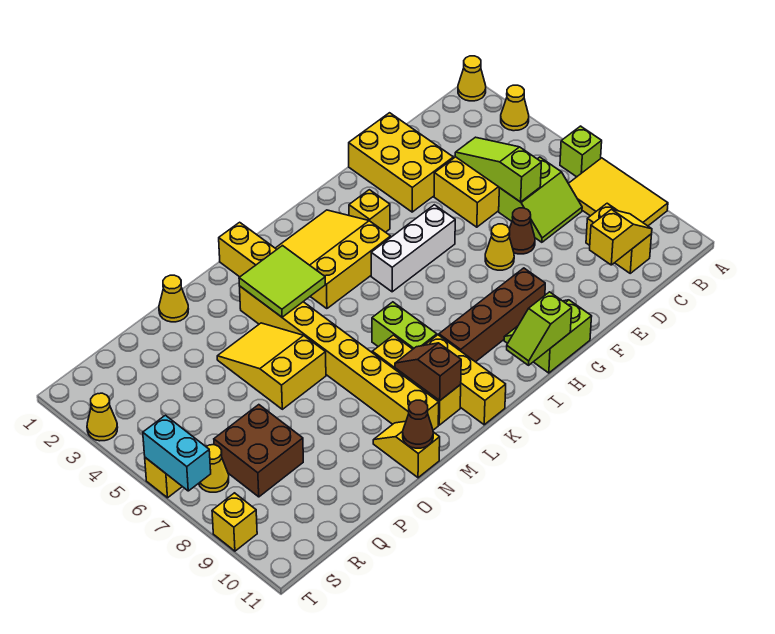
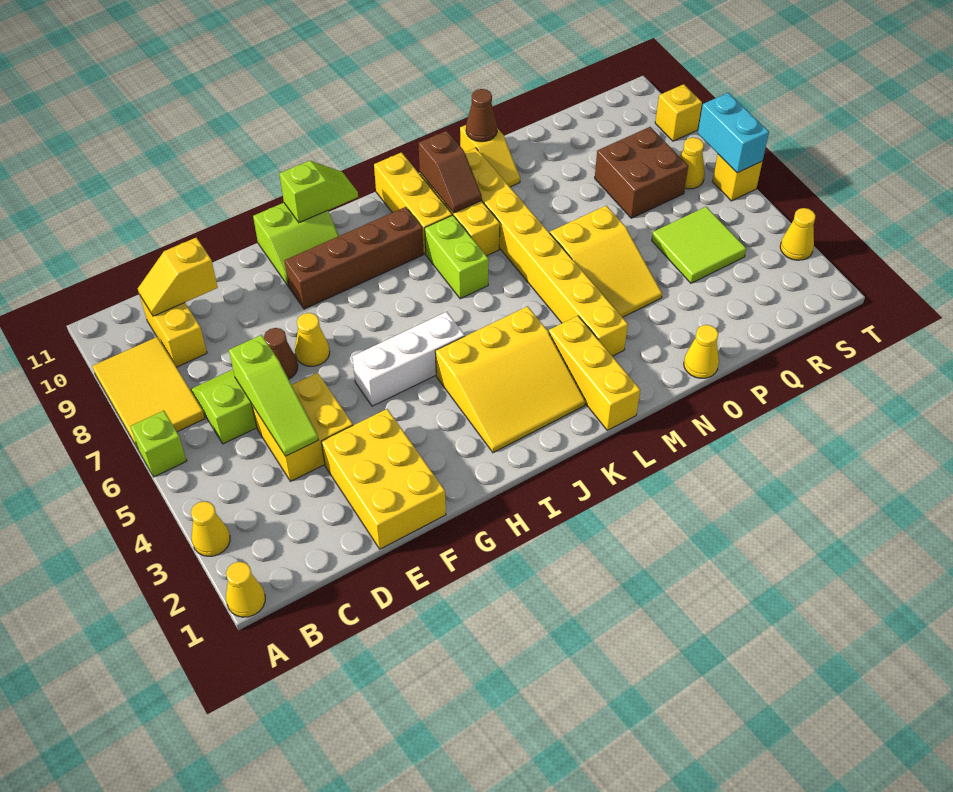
yellow 1x1 brick [349,190,390,232] -> none
lime 2x2 tile [239,246,325,317] -> lime 2x2 tile moved to [652,207,746,283]

